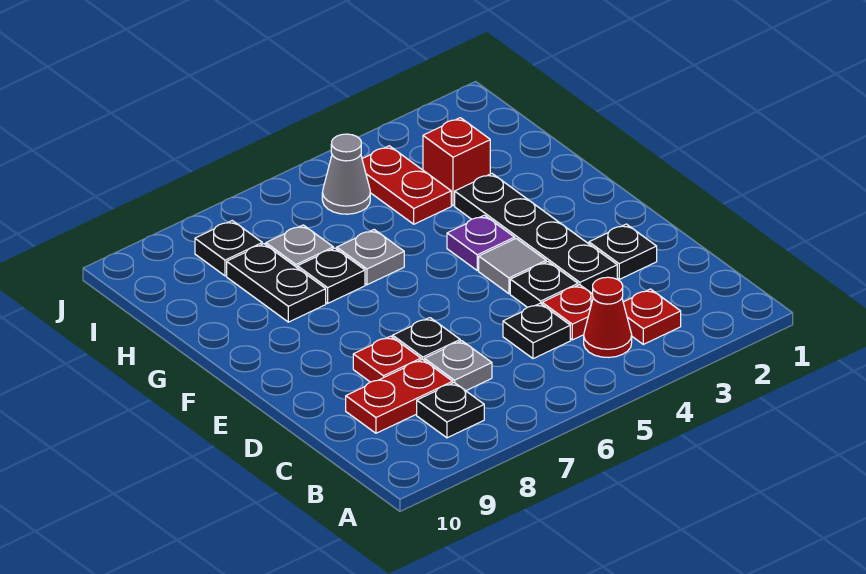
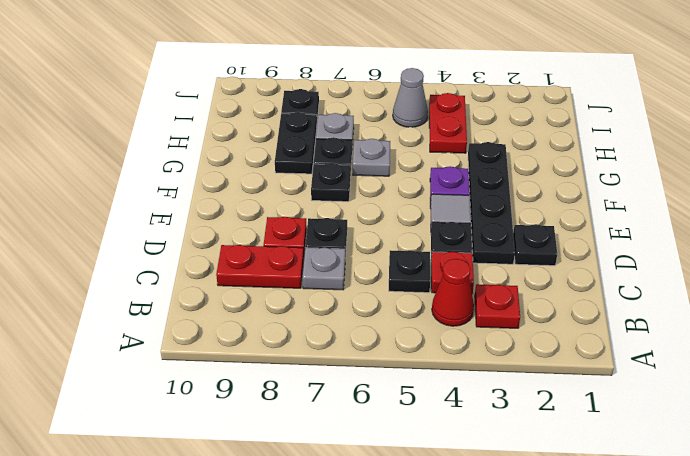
black 1x1 plate [417,383,484,438] -> black 1x1 plate moved to [311,163,351,202]
red 1x1 brick [423,118,490,206] -> none

